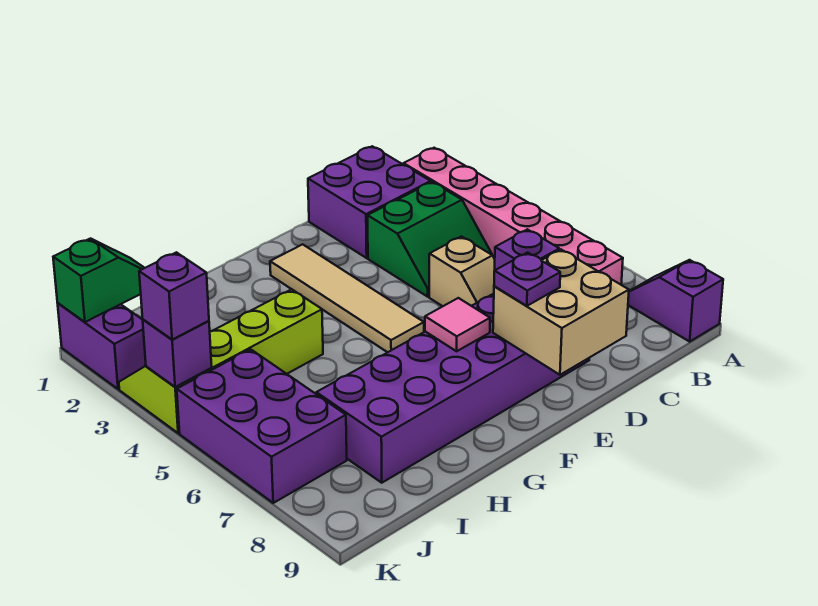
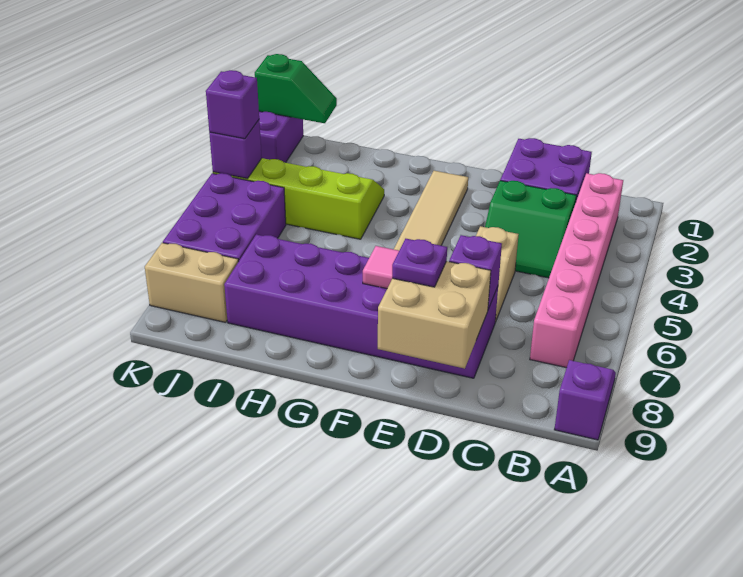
none -> tan 1x2 brick [145,243,239,322]

